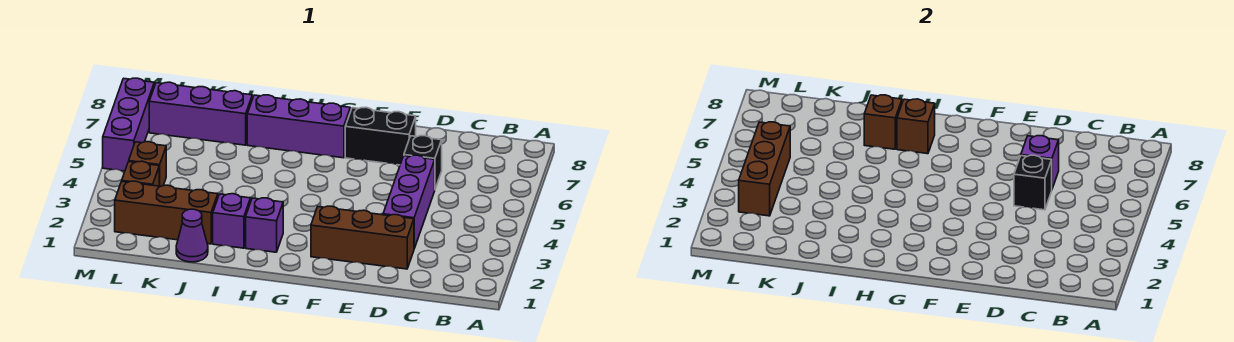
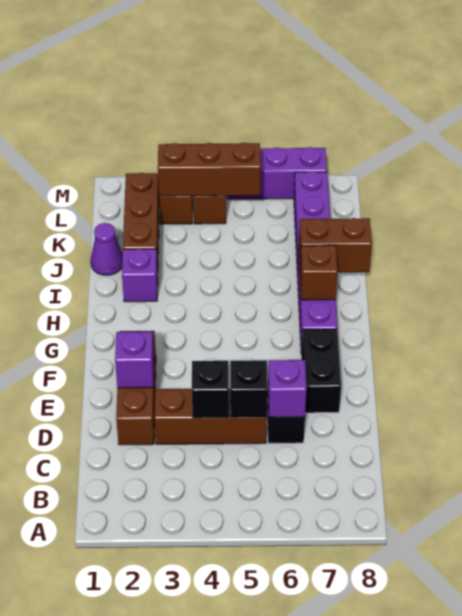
purple 1x3 brick [383,155,435,248] -> brown 1x3 brick [154,389,267,444]
none -> black 1x1 brick [192,361,229,418]
purple 1x1 brick [246,198,283,252] -> purple 1x1 brick moved to [115,332,154,388]
brown 1x1 brick [864,95,902,149] -> brown 1x2 brick [298,218,372,272]

